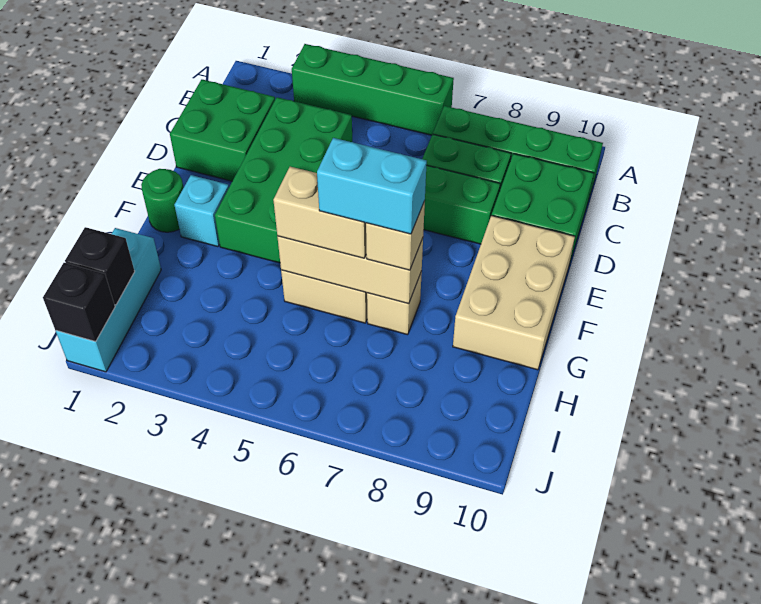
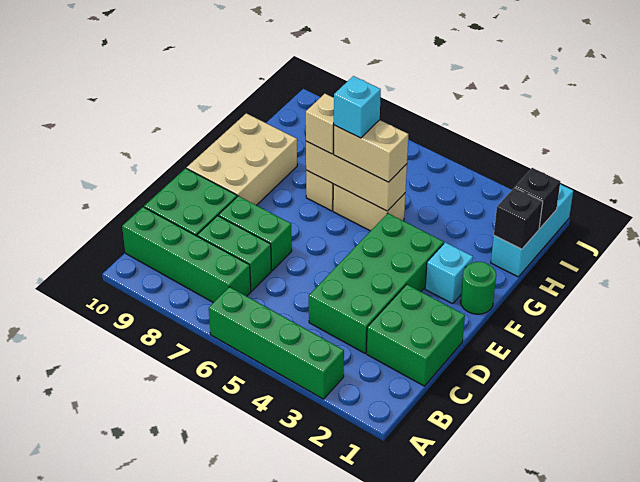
cyan 1x2 brick [317,138,427,234] -> cyan 1x1 brick [334,76,381,138]
black 1x1 brick [43,263,115,342] -> black 1x1 brick moved to [494,188,543,249]

